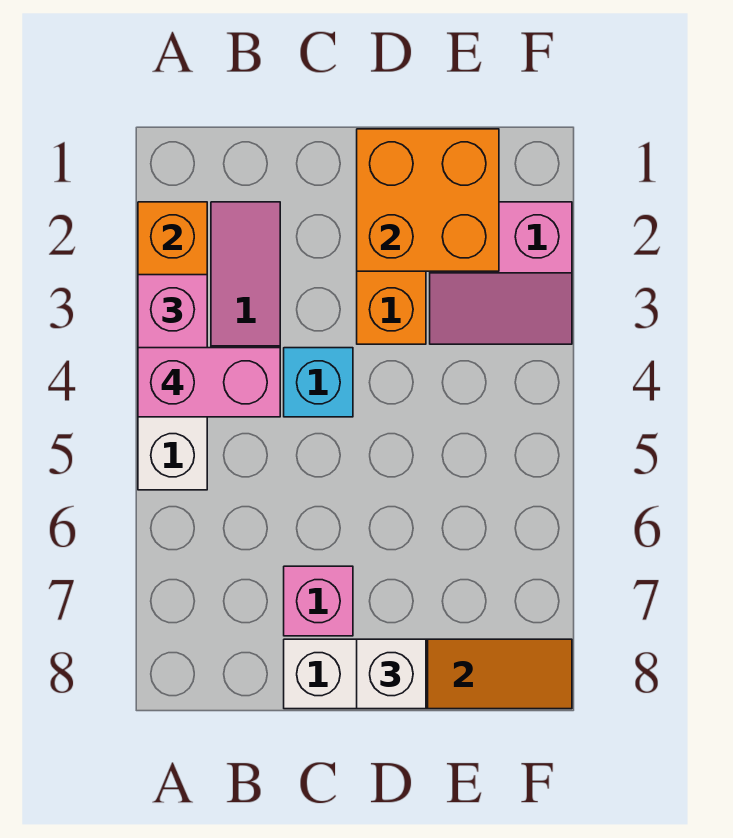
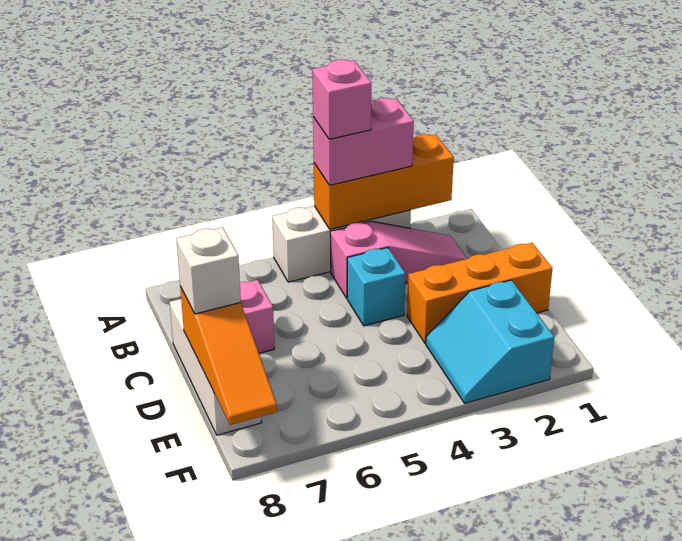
pink 1x2 brick [138,348,280,417] -> pink 1x1 brick [312,60,371,139]
orange 2x2 brick [357,129,499,271] -> none
pink 2x2 slope [430,202,572,344] -> cyan 2x2 slope [426,280,554,403]

